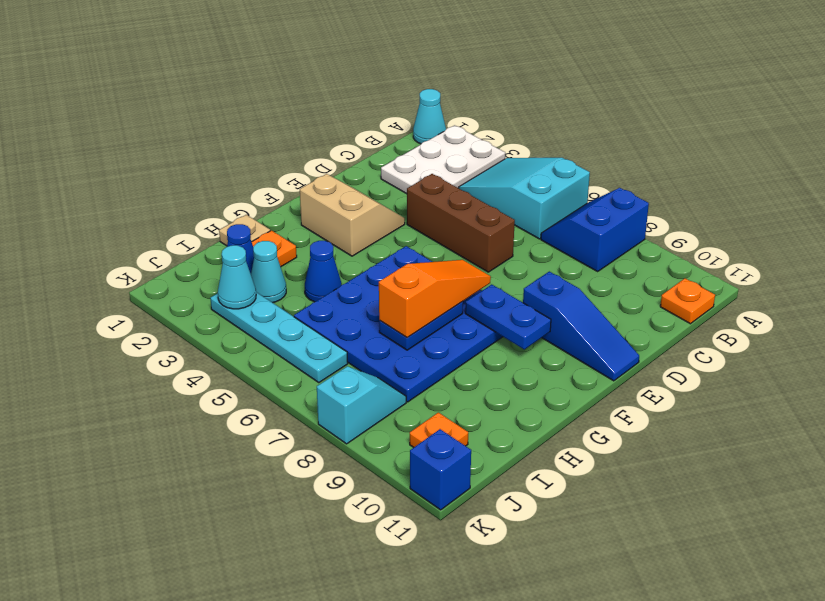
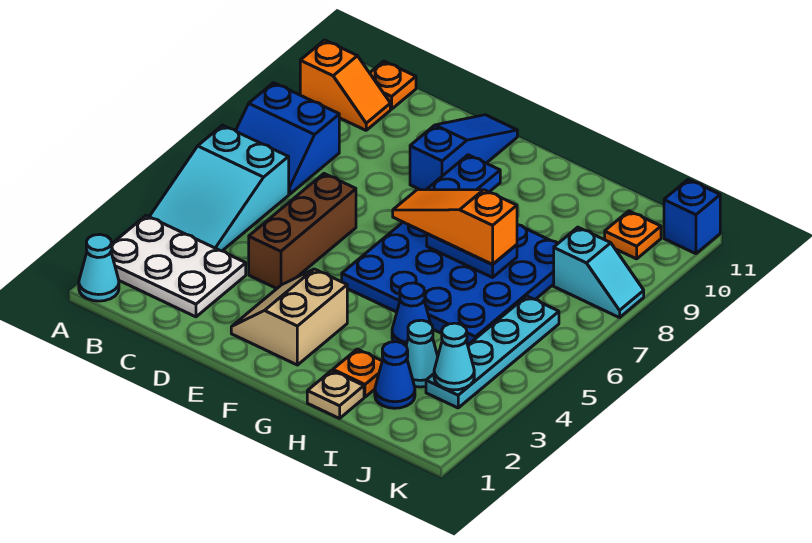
none -> orange 1x2 slope [300,40,390,130]
cyan 1x2 slope [317,366,406,444] -> cyan 1x2 slope turned to [554,227,644,318]

